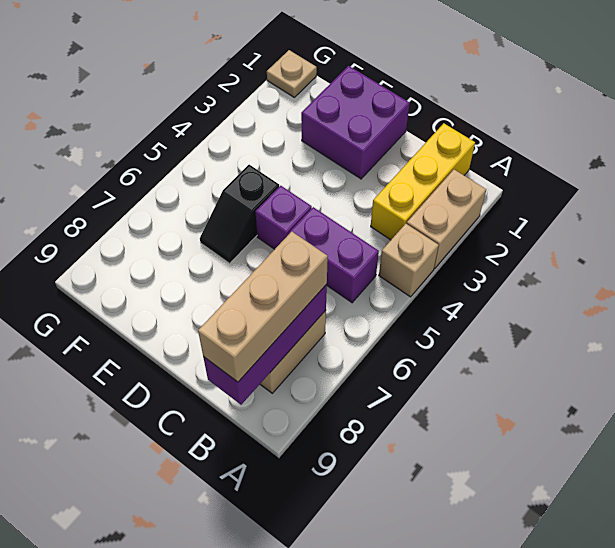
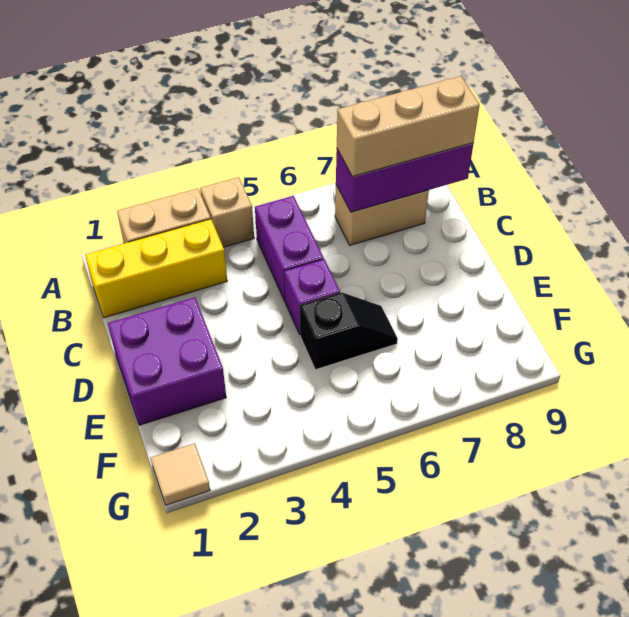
tan 1x1 plate [267,50,317,97] -> tan 1x1 tile [151,443,210,505]

